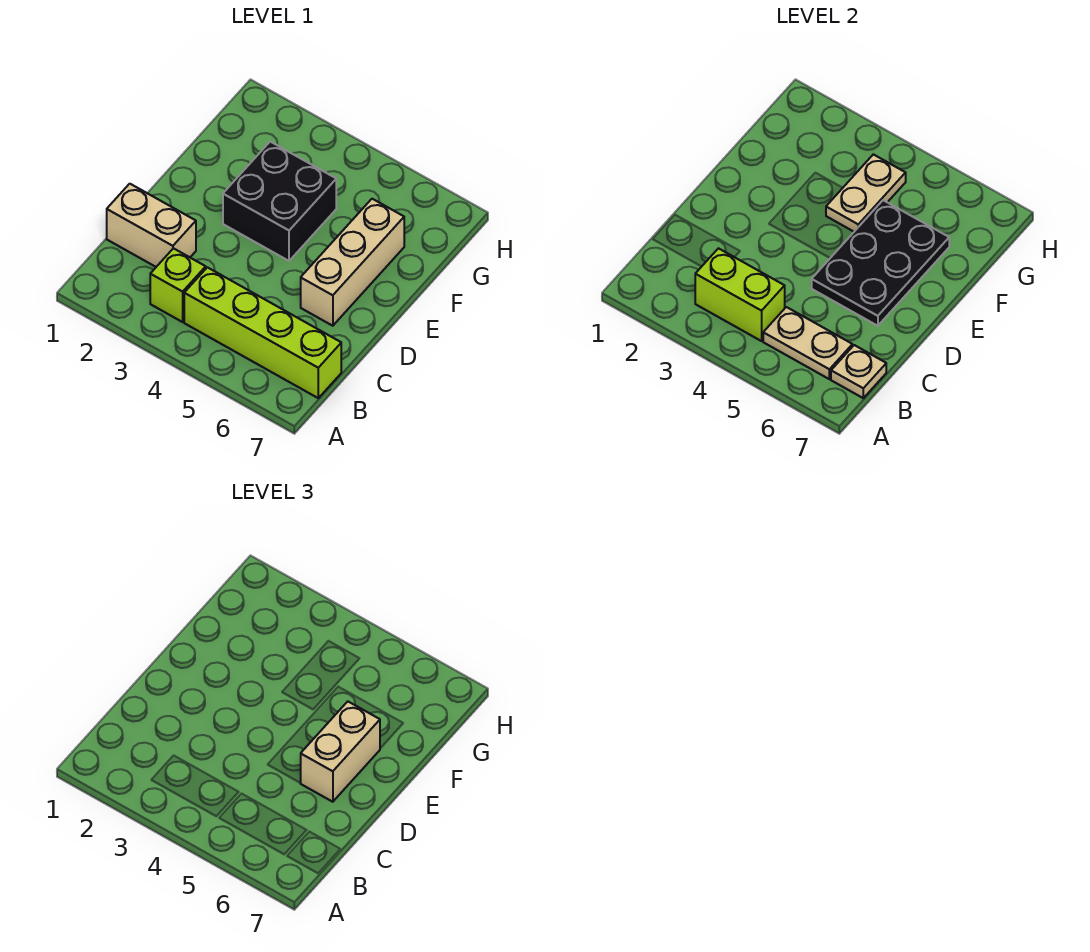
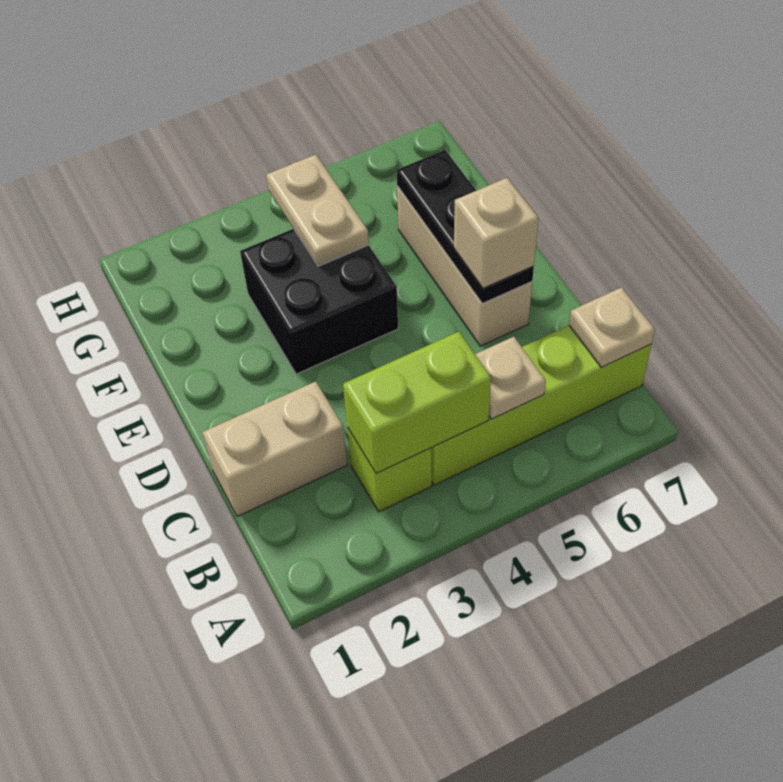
tan 1x2 plate [763,307,852,379] -> tan 1x1 plate [475,337,546,419]
black 2x3 plate [812,200,949,326] -> black 1x3 plate [397,150,534,303]
tan 1x2 brick [301,702,380,802] -> tan 1x1 brick [454,178,539,288]

